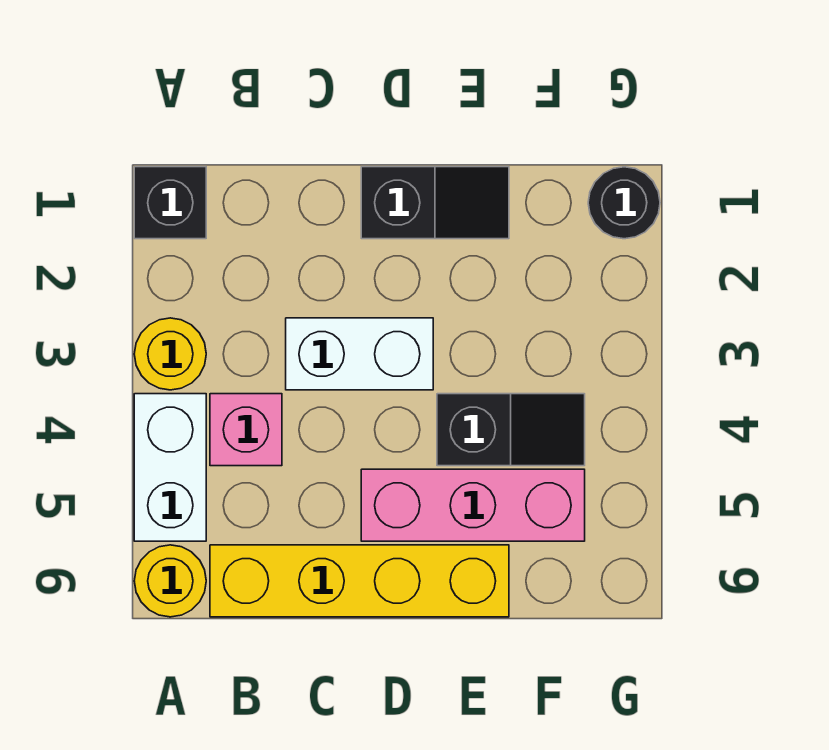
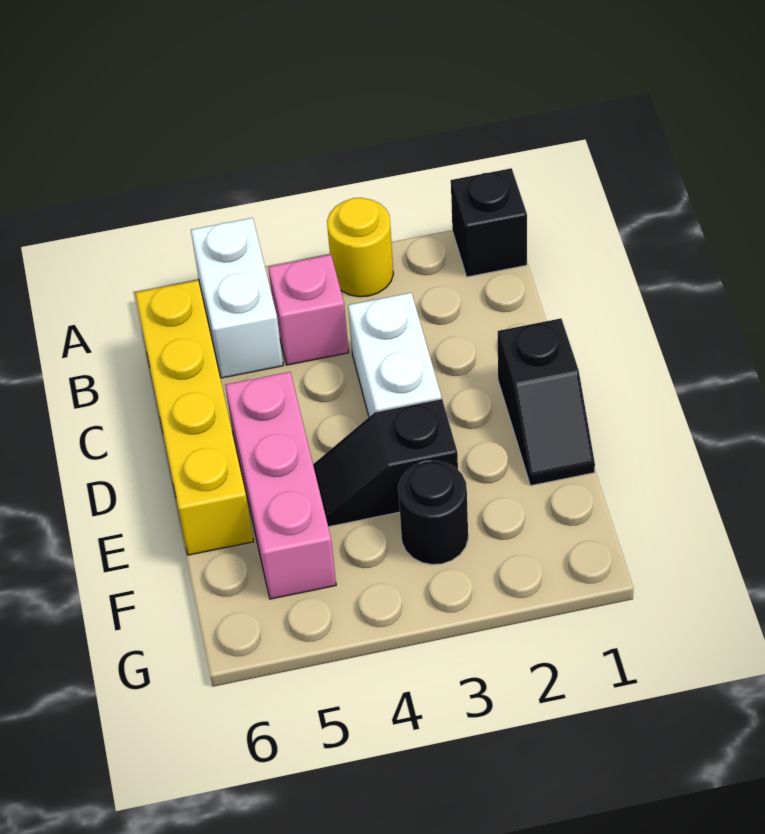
white 1x2 brick [134,394,206,541] -> white 1x2 brick turned to [191,218,283,378]
yellow 1x1 round brick [134,545,206,617] -> none
black 1x2 slope [437,394,585,466] -> black 1x2 slope turned to [313,399,458,527]
black 1x1 round brick [588,167,660,239] -> black 1x1 round brick moved to [398,461,468,565]

